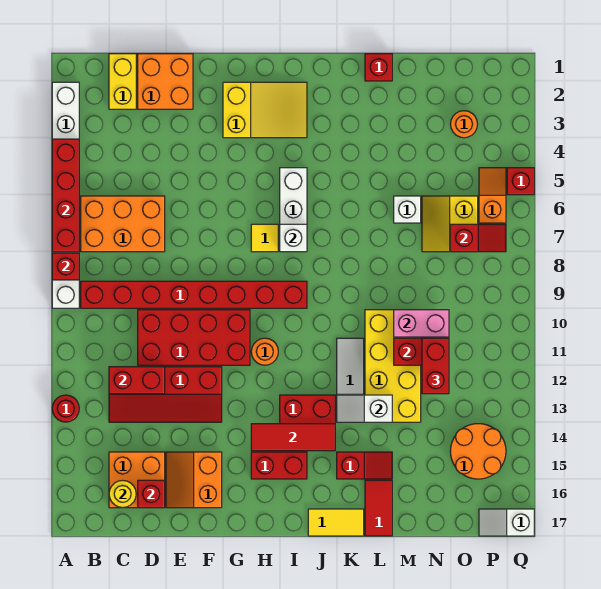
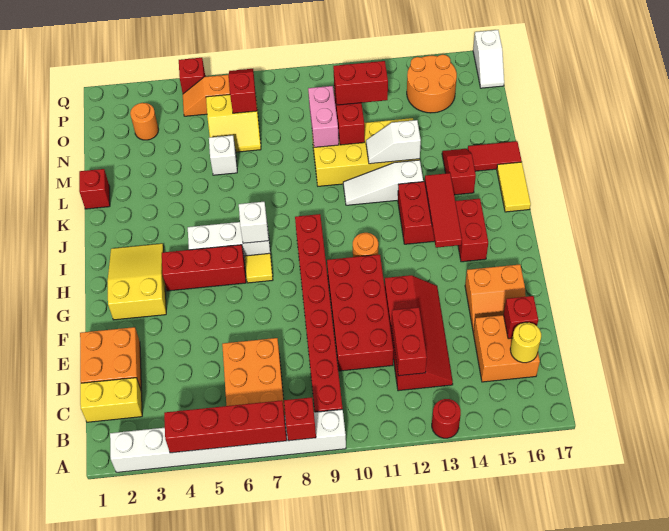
none -> red 1x3 brick [162,245,246,291]
white 1x2 slope [337,395,392,422] -> white 1x2 slope turned to [366,120,421,164]

